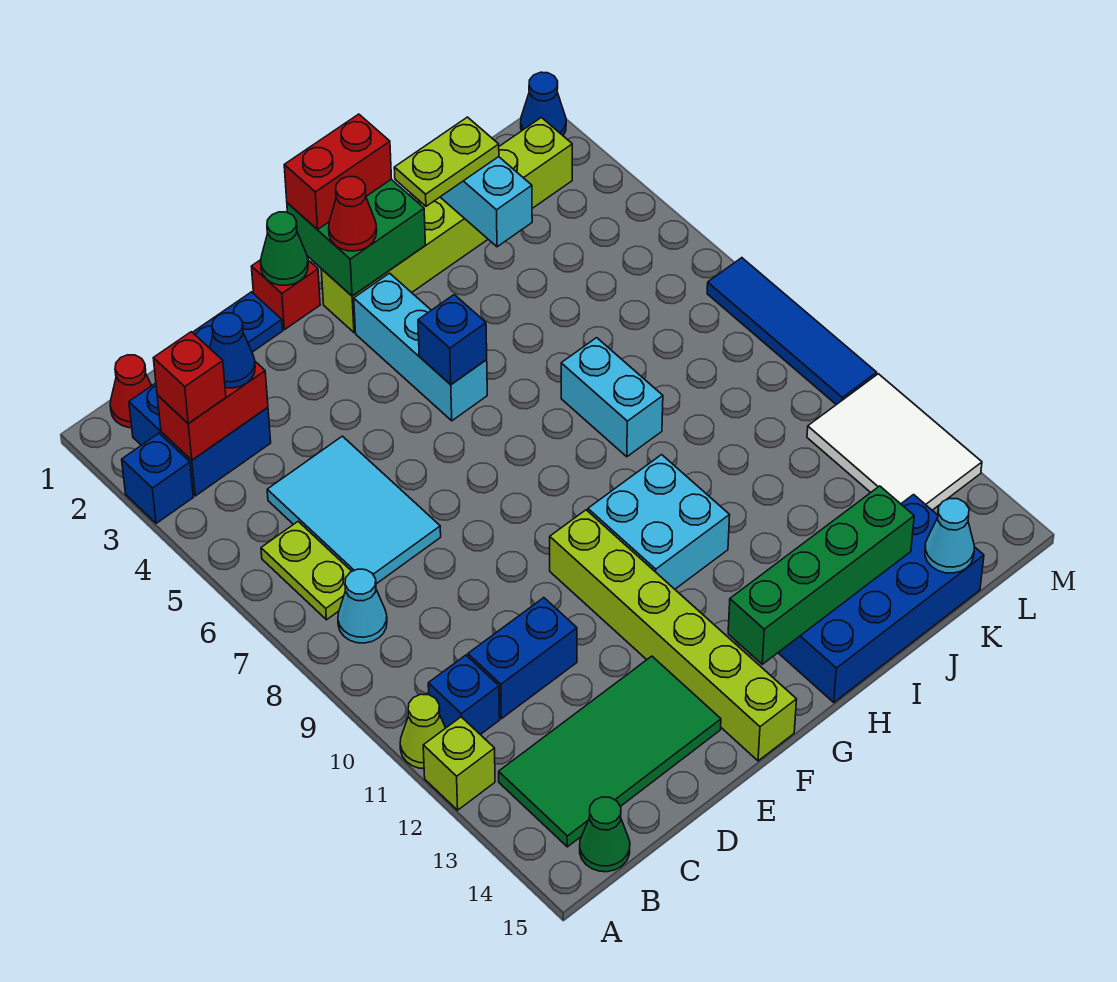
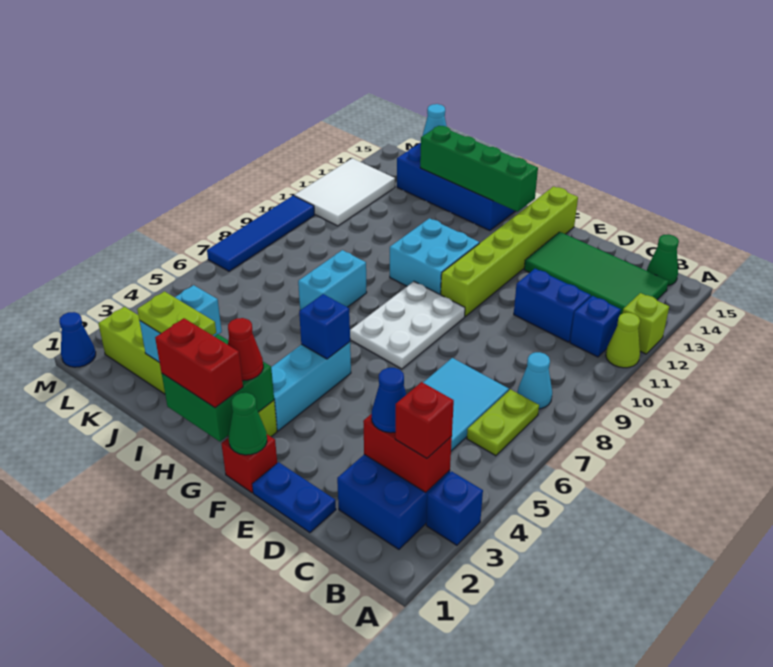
red 1x1 cone [110,355,152,428] -> none
none -> white 2x3 plate [350,281,465,369]

